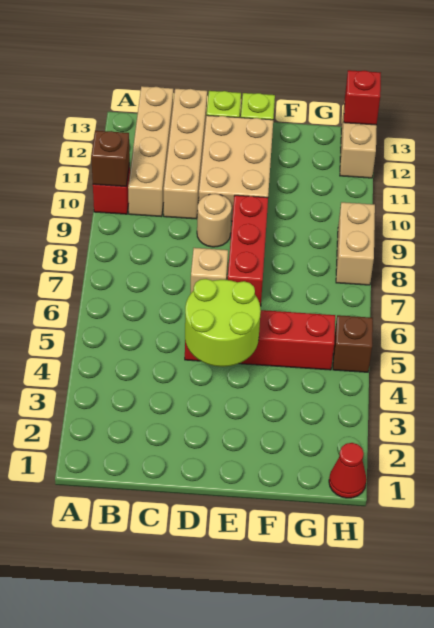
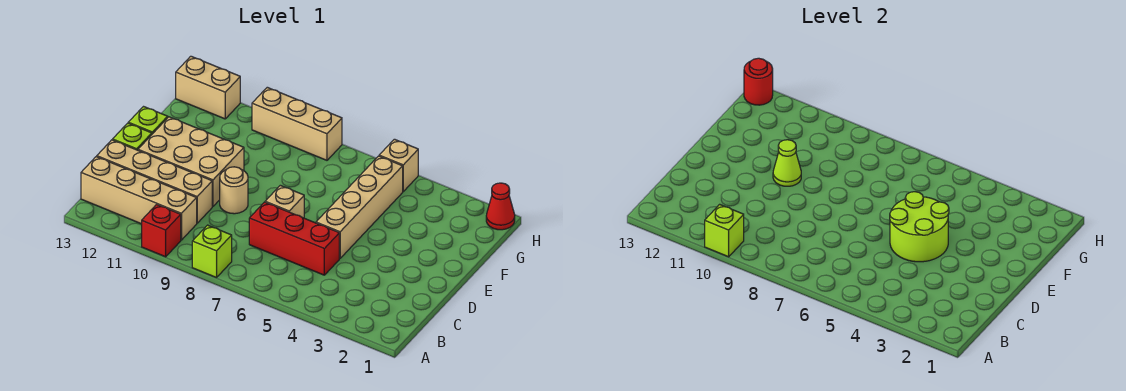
none -> lime 1x1 brick [192,225,232,278]
brown 1x1 brick [91,131,130,187] -> lime 1x1 brick [705,204,744,257]
red 1x4 brick [185,310,335,370] -> tan 1x4 brick [316,156,403,258]
red 1x3 brick [228,195,268,306] -> red 1x3 brick moved to [249,202,339,275]
none -> lime 1x1 cone [773,140,801,186]
brown 1x1 brick [333,315,373,372] -> tan 1x1 brick [379,139,418,191]
tan 1x2 brick [336,202,375,285] -> tan 1x3 brick [252,87,342,160]
red 1x1 brick [344,70,381,125] -> red 1x1 round brick [744,58,773,105]

